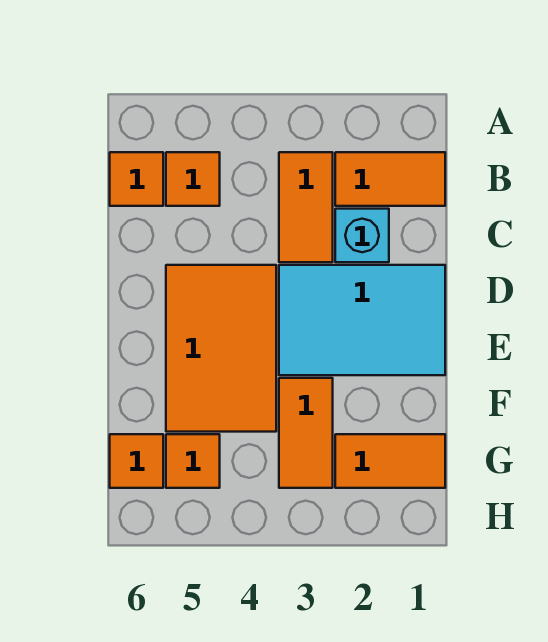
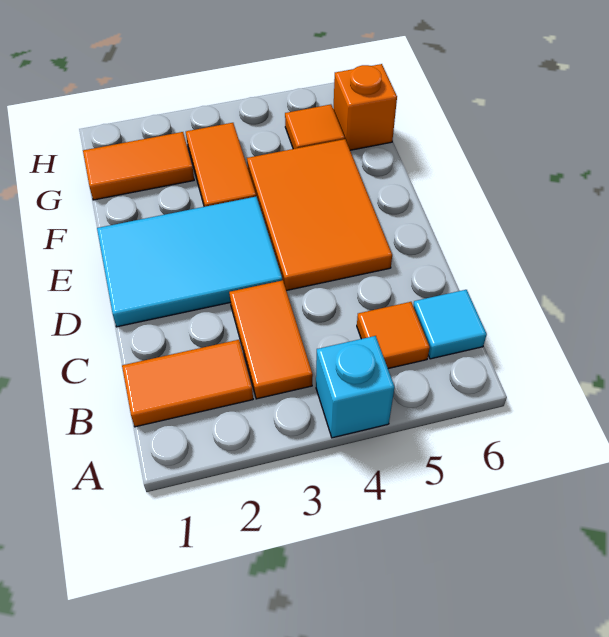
orange 1x1 tile [110,152,163,206] -> cyan 1x1 tile [413,290,487,359]
cyan 1x1 brick [335,209,389,262] -> cyan 1x1 brick moved to [316,336,395,438]
orange 1x1 tile [110,434,163,488] -> orange 1x1 brick [333,64,397,150]

